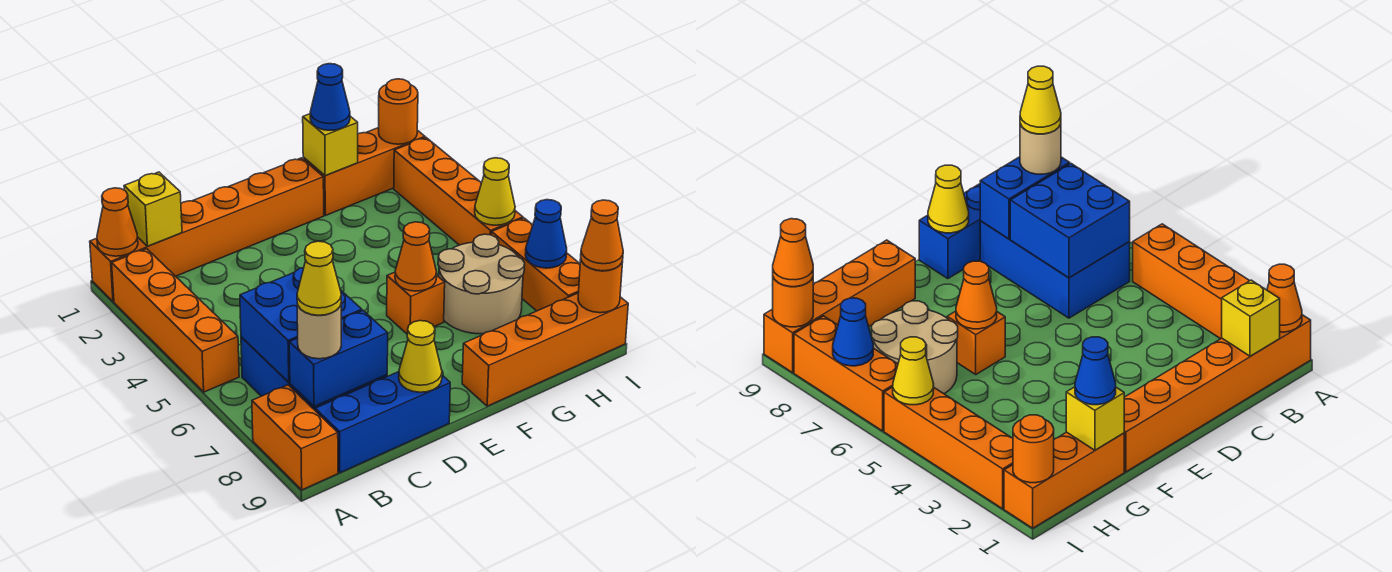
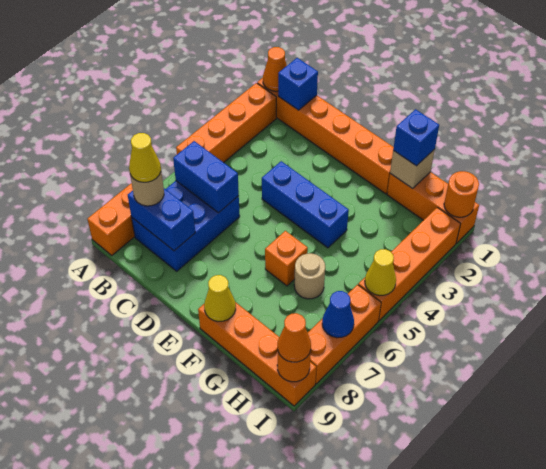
yellow 1x1 brick [124,172,182,246] -> blue 1x1 brick [278,58,318,110]
blue 2x2 brick [240,268,362,382] -> blue 1x2 brick [173,141,239,213]
blue 1x3 brick [315,372,450,473] -> blue 1x3 brick moved to [262,161,349,248]
yellow 1x1 cone [399,321,442,392] -> yellow 1x1 cone moved to [204,275,236,321]
orange 1x1 cone [395,222,437,291] -> none
yellow 1x1 brick [303,114,358,176] -> tan 1x1 brick [390,149,435,189]
blue 1x1 cone [310,64,350,130] -> blue 1x1 brick [393,109,439,166]
tan 2x2 round brick [438,234,525,334] -> tan 1x1 round brick [294,253,325,299]

